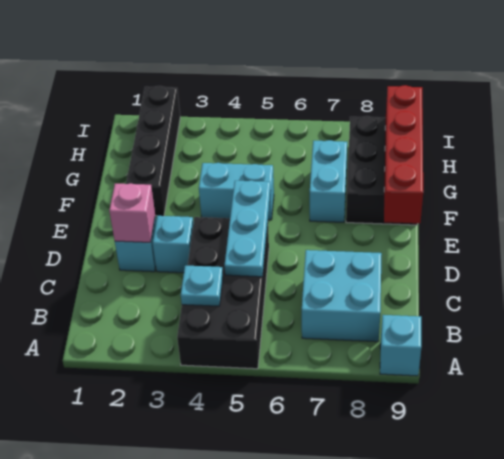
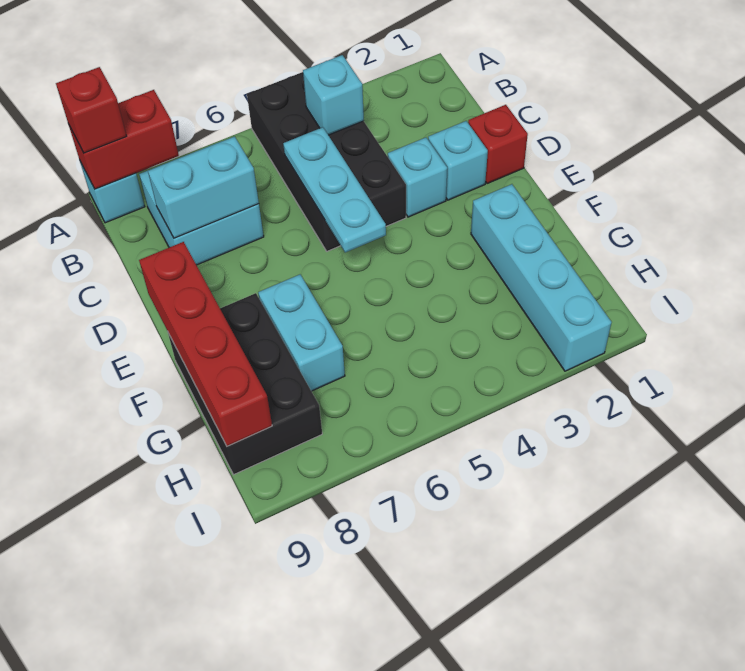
none -> red 1x2 brick [69,90,179,189]
none -> red 1x1 brick [56,67,126,153]
cyan 1x1 plate [181,266,223,306] -> cyan 1x1 brick [303,55,364,135]
none -> red 1x1 brick [468,105,528,184]
pink 1x1 brick [109,184,155,242] -> none
black 1x4 brick [126,86,180,216] -> cyan 1x4 brick [471,184,612,371]
cyan 1x2 brick [199,163,274,220] -> cyan 1x2 brick moved to [148,136,259,238]

